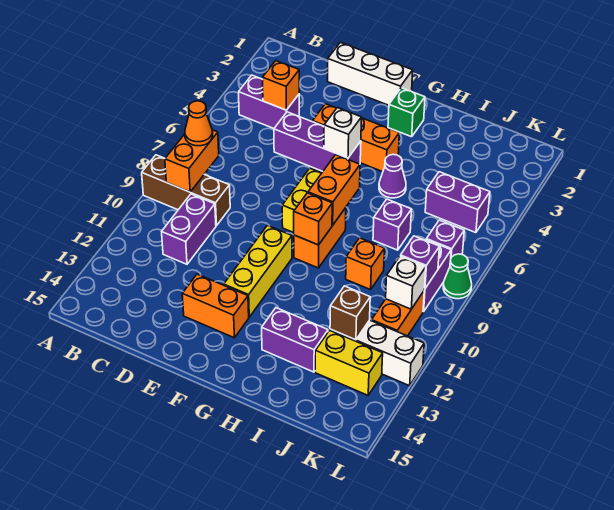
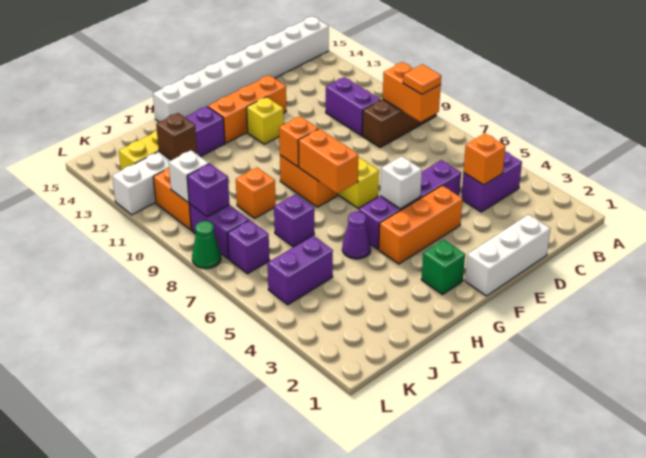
none -> white 1x8 brick [153,17,329,122]
orange 1x1 cone [185,101,213,146] -> orange 1x1 tile [403,64,441,94]
purple 1x3 brick [274,112,361,171] -> purple 1x4 brick [359,160,461,249]
orange 1x2 brick [182,274,249,338] -> orange 1x3 brick [208,75,286,143]
yellow 1x3 brick [224,225,292,317] -> yellow 1x1 brick [247,97,284,144]

